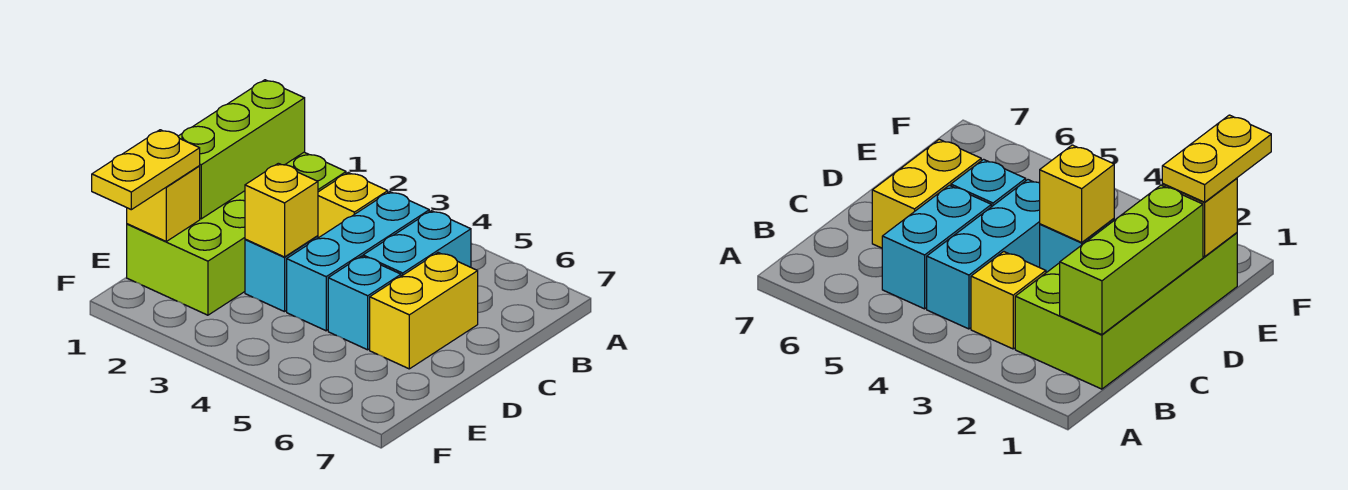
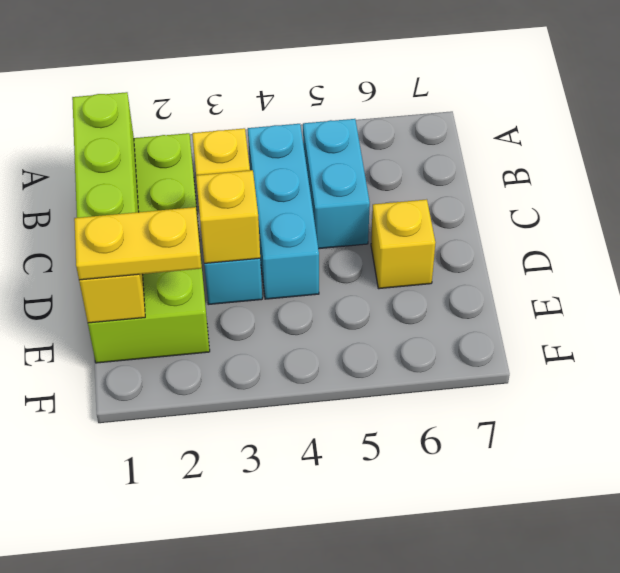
yellow 1x2 brick [370,253,478,369] -> yellow 1x1 brick [371,199,435,289]
cyan 1x1 brick [328,256,401,350] -> none
yellow 1x2 plate [92,130,200,210] -> yellow 1x2 plate turned to [74,207,202,280]

